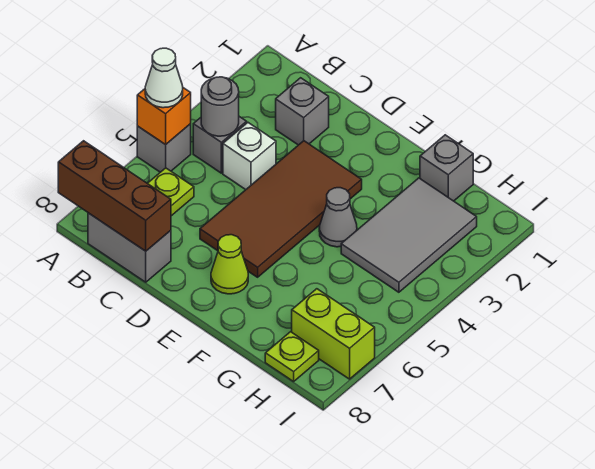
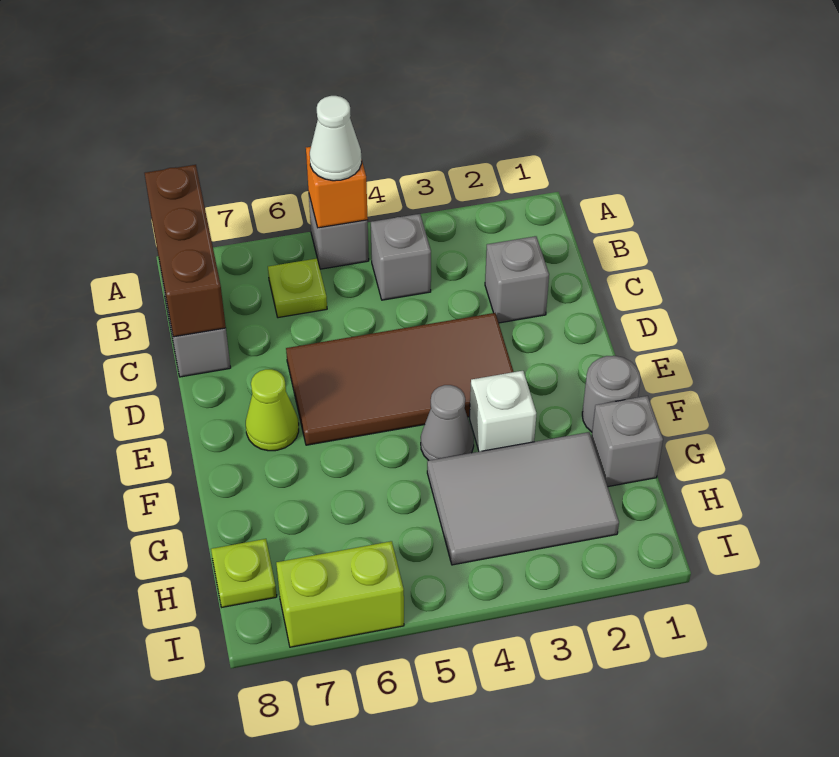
grey 1x1 round brick [201,77,239,136] -> grey 1x1 round brick moved to [582,356,641,432]
white 1x1 brick [223,123,276,190] -> white 1x1 brick moved to [470,371,536,452]
lime 1x2 brick [292,289,375,379] -> lime 1x2 brick turned to [276,541,404,647]

